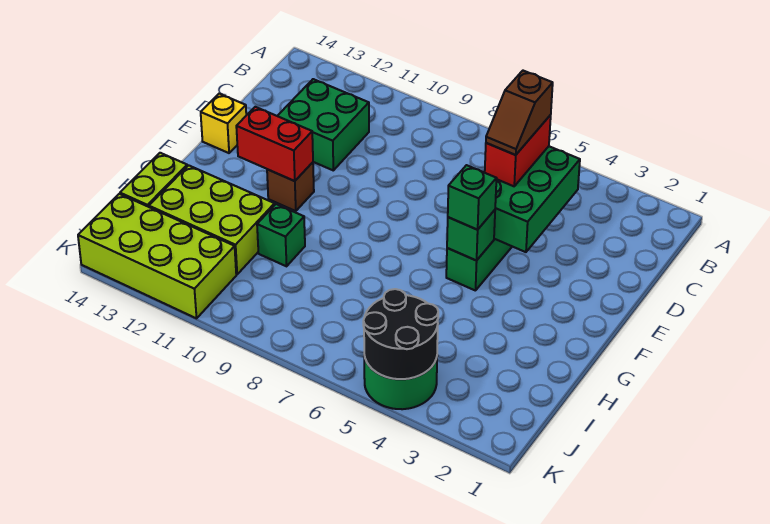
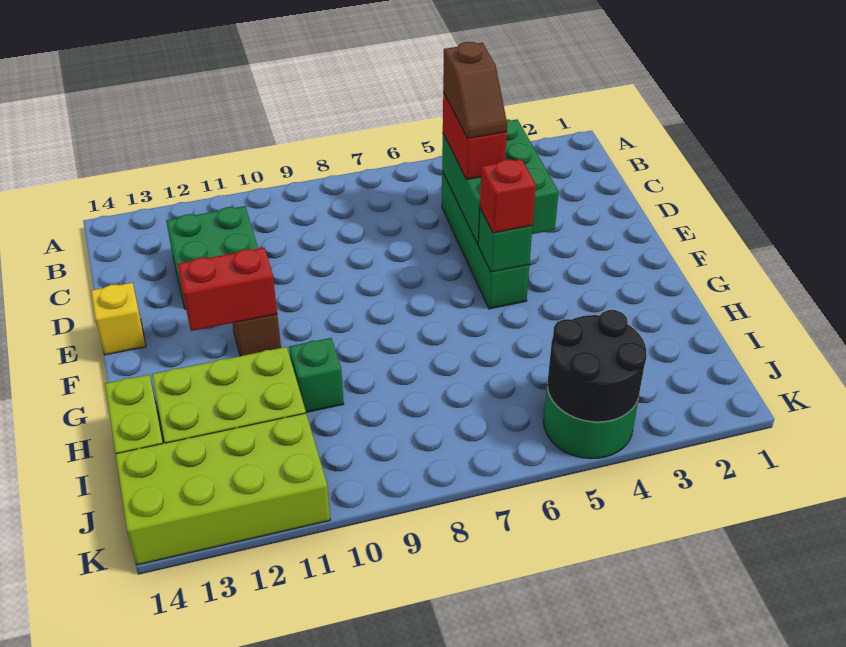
green 1x1 brick [448,165,497,230] -> red 1x1 brick [480,159,536,233]

